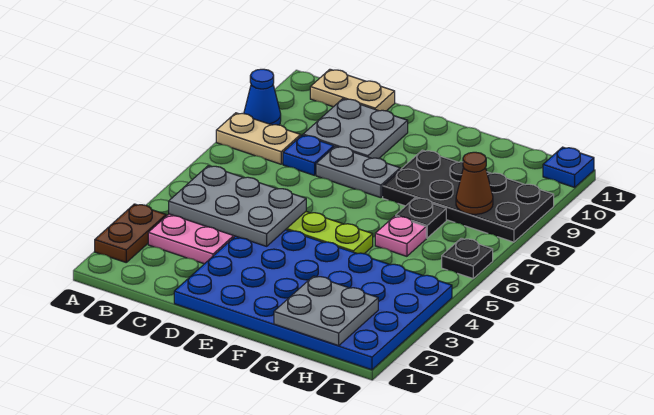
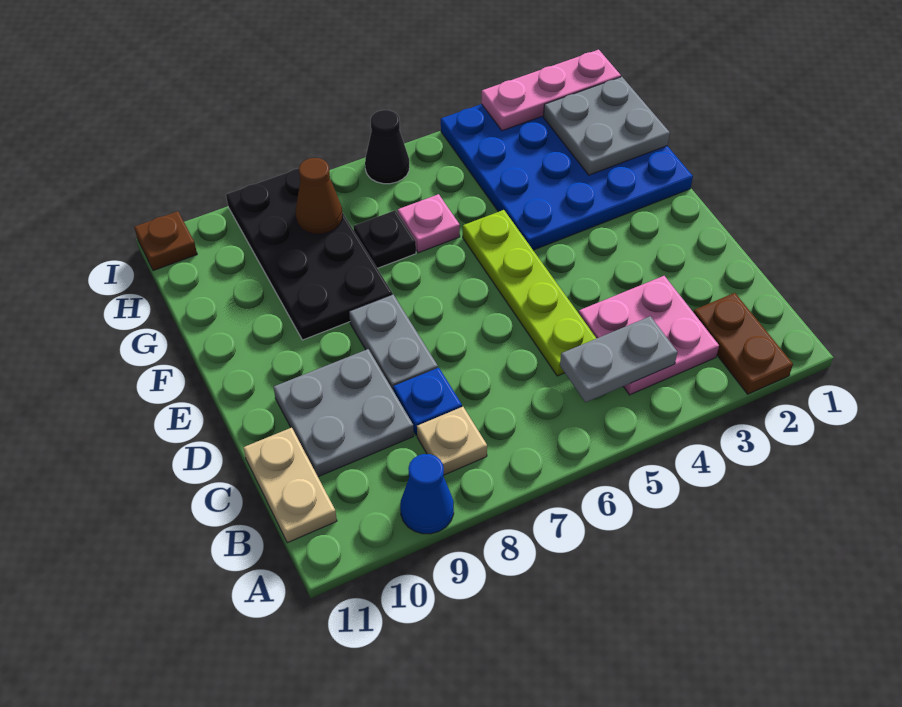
brown 1x2 plate [95,204,166,262] -> brown 1x2 plate turned to [693,293,793,394]
tan 1x2 plate [216,113,301,164] -> tan 1x1 plate [417,407,487,475]
grey 2x3 plate [169,166,306,246] -> grey 1x2 plate [560,316,677,402]
blue 4x6 plate [174,230,452,370] -> blue 4x4 plate [441,104,693,250]
none -> pink 1x3 plate [481,50,621,131]
black 1x1 plate [442,238,493,278] -> black 1x1 cone [365,110,409,184]
blue 1x1 plate [543,147,594,187] -> brown 1x1 plate [134,211,197,271]

